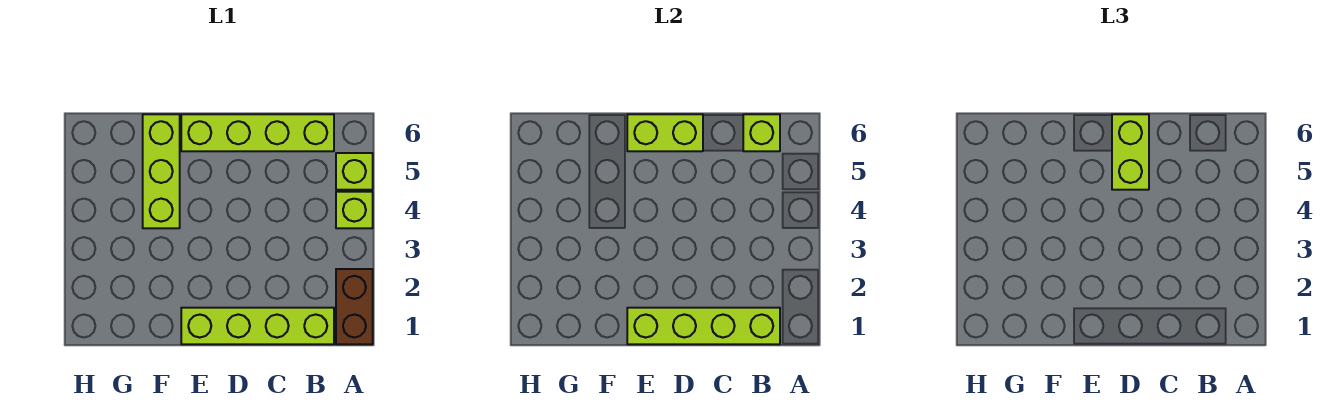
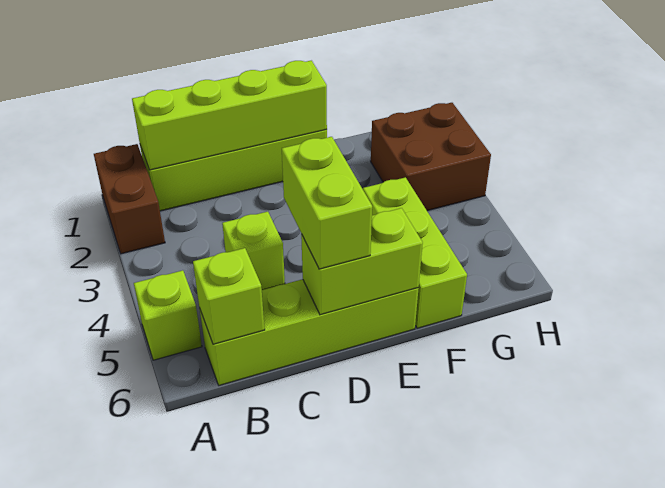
lime 1x1 brick [336,192,373,228] -> lime 1x1 brick moved to [222,212,285,290]
none -> brown 2x2 brick [371,103,491,211]

